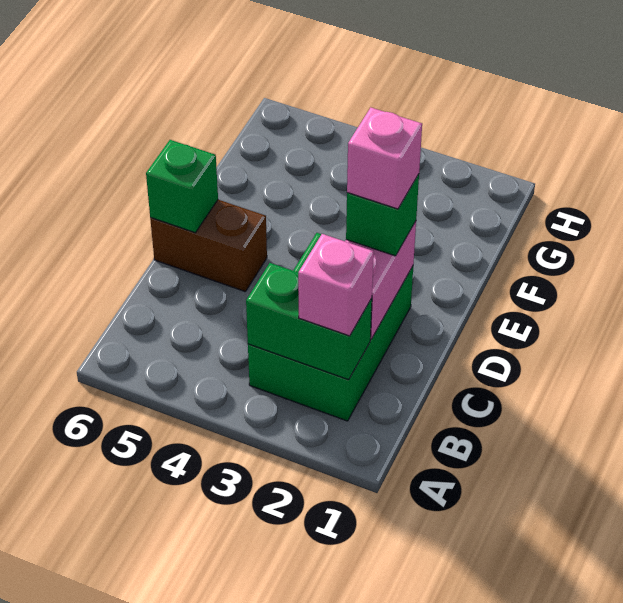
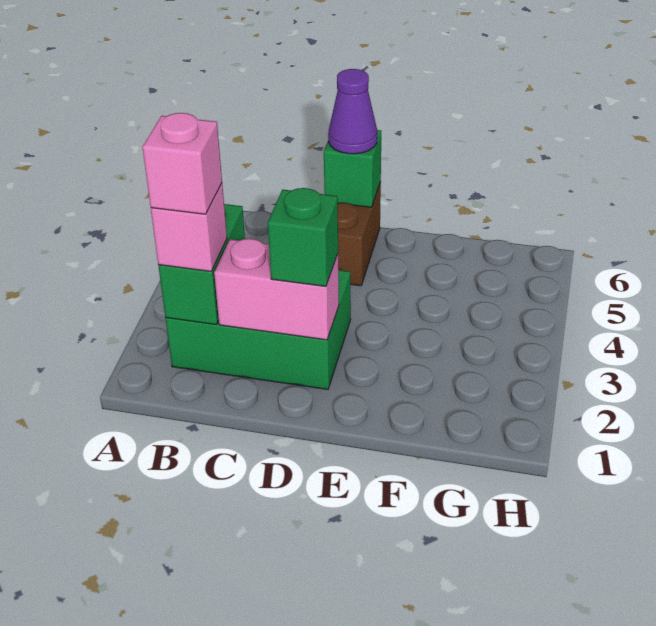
pink 1x1 brick [347,108,422,209] -> pink 1x1 brick moved to [143,113,222,214]
none -> purple 1x1 cone [328,69,377,154]

